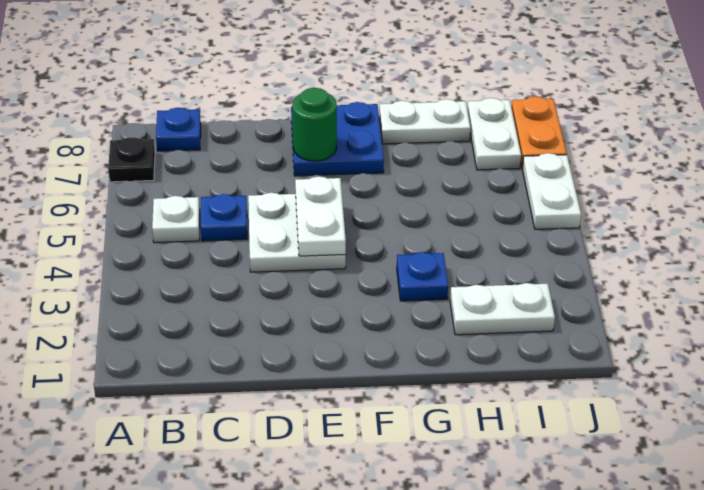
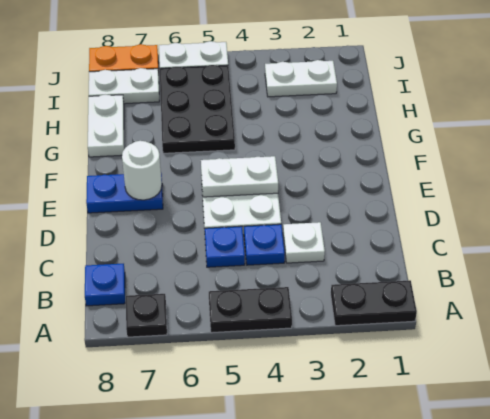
none -> black 1x2 plate [331,280,417,326]
none -> black 1x2 plate [209,287,292,333]
white 1x1 plate [152,196,200,243] -> white 1x1 plate moved to [283,222,325,263]
blue 2x2 plate [291,102,384,176] -> blue 1x2 plate [86,174,163,213]
green 1x1 round brick [292,88,337,161] -> white 1x1 round brick [122,141,162,200]
blue 1x1 plate [397,252,448,301] -> blue 1x1 plate moved to [244,224,285,265]
none -> black 2x3 plate [160,65,235,153]
white 1x2 plate [450,283,555,335] -> white 1x2 plate turned to [265,60,337,97]

